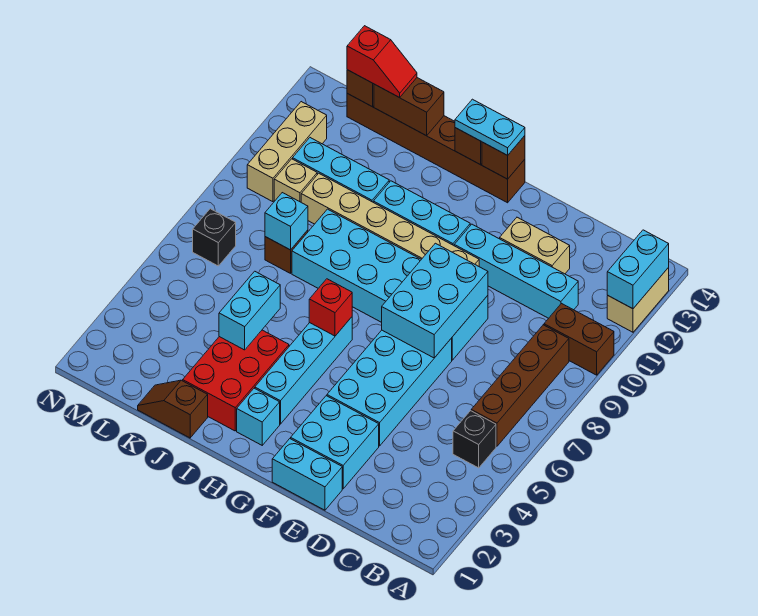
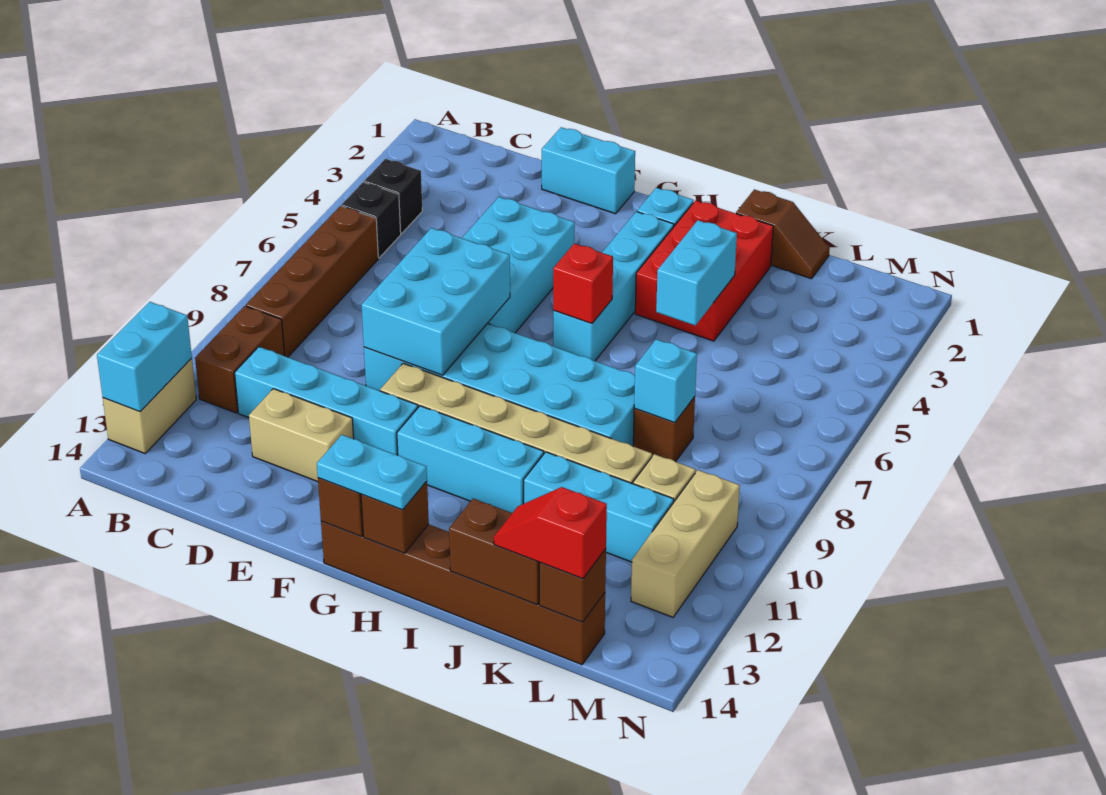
brown 1x2 brick [544,304,614,375] -> brown 1x2 brick turned to [195,306,285,413]
cyan 2x2 brick [291,396,379,489] -> none
black 1x1 brick [193,209,236,266] -> black 1x1 brick moved to [364,159,422,234]

